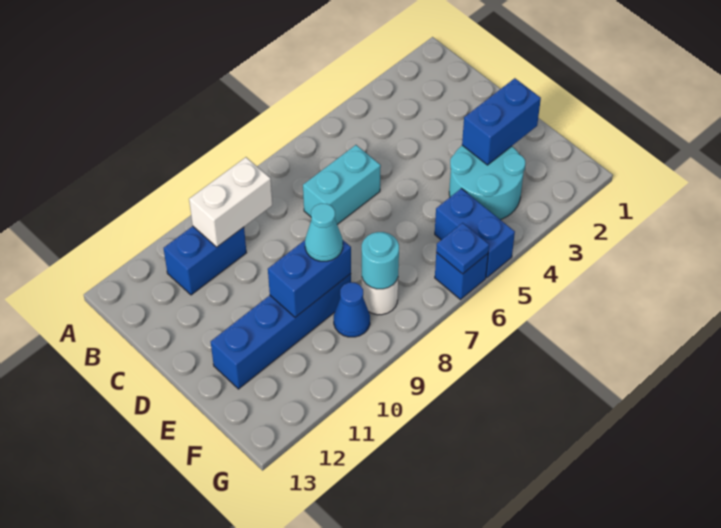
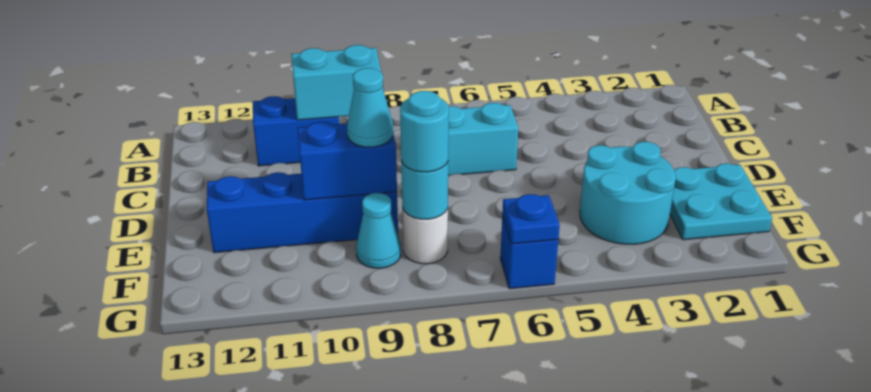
white 1x2 brick [189,157,272,247] -> cyan 1x2 brick [291,45,381,120]
none -> cyan 2x2 plate [670,163,772,240]
blue 1x2 brick [462,78,541,165] -> none
blue 1x2 brick [435,188,515,278] -> none
none -> cyan 1x1 round brick [400,91,449,172]
blue 1x1 cone [334,282,370,337] -> cyan 1x1 cone [356,193,401,268]

